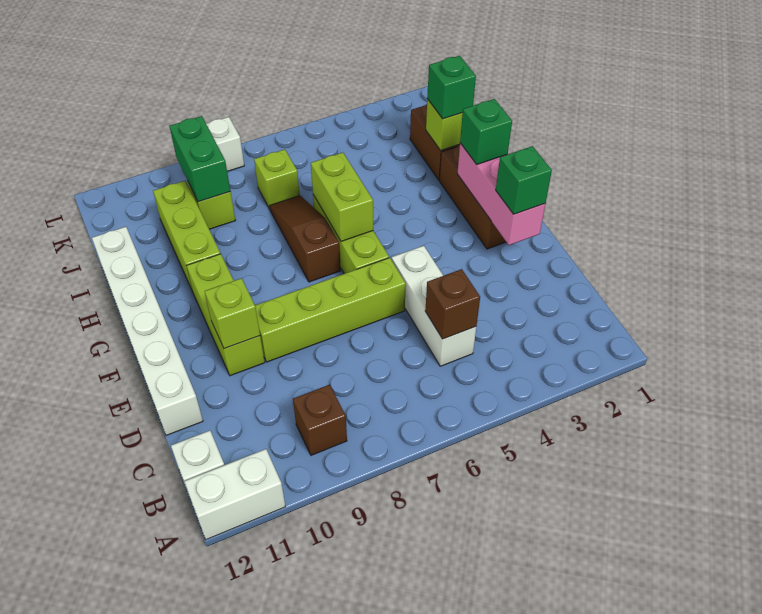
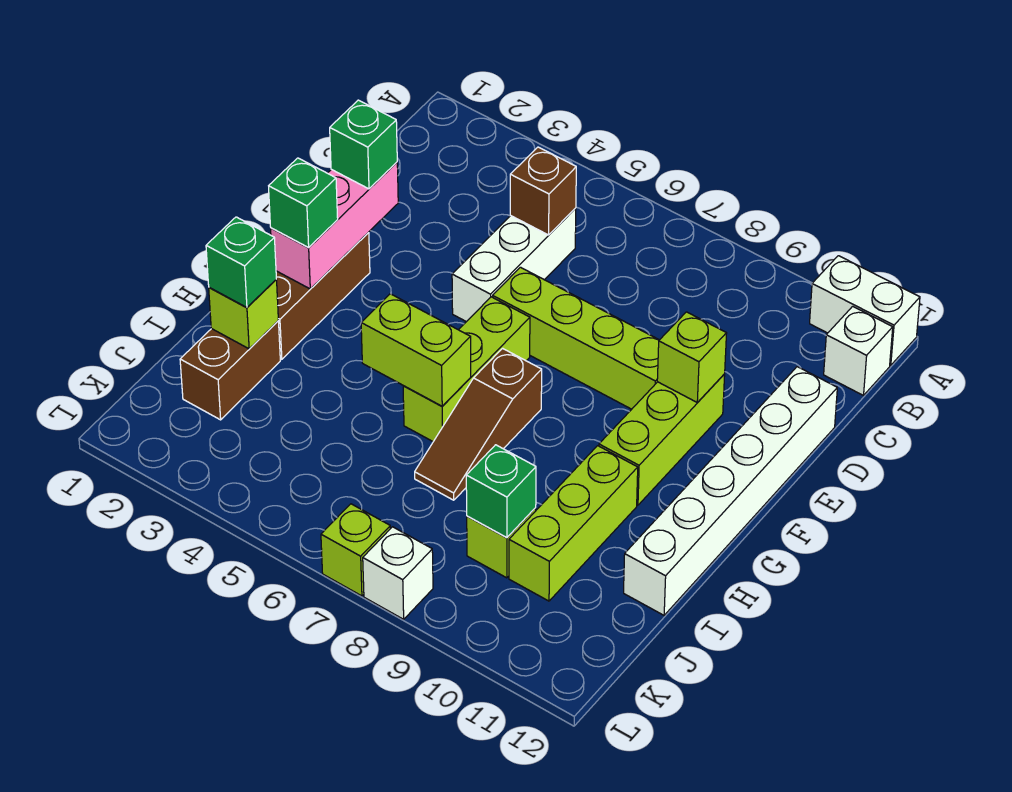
brown 1x1 brick [293,385,347,455] -> none
lime 1x2 brick [311,153,373,241] -> lime 1x2 brick turned to [361,294,471,406]
lime 1x1 brick [254,149,300,209] -> lime 1x1 brick moved to [321,504,391,596]
green 1x2 brick [170,116,230,202] -> green 1x1 brick [466,445,536,538]

